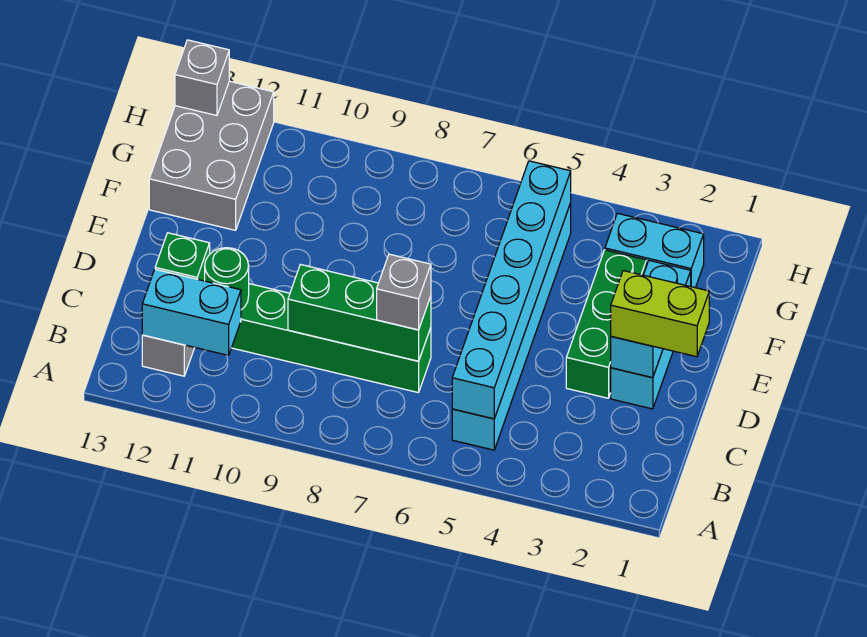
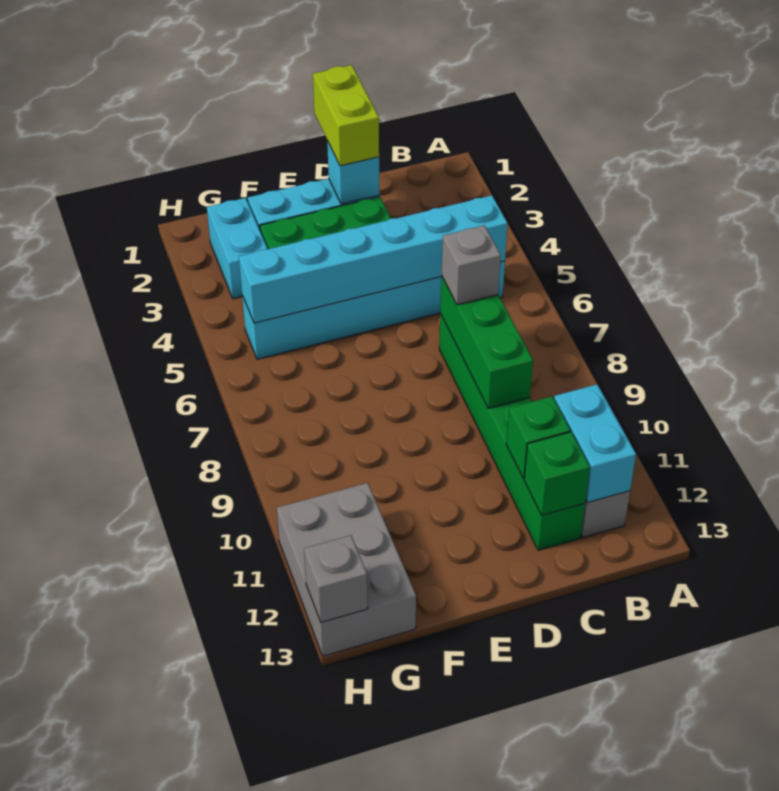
green 1x1 round brick [205,248,249,310] -> green 1x1 brick [506,397,570,479]
grey 2x3 brick [149,81,274,230] -> grey 2x3 brick turned to [277,483,416,656]

